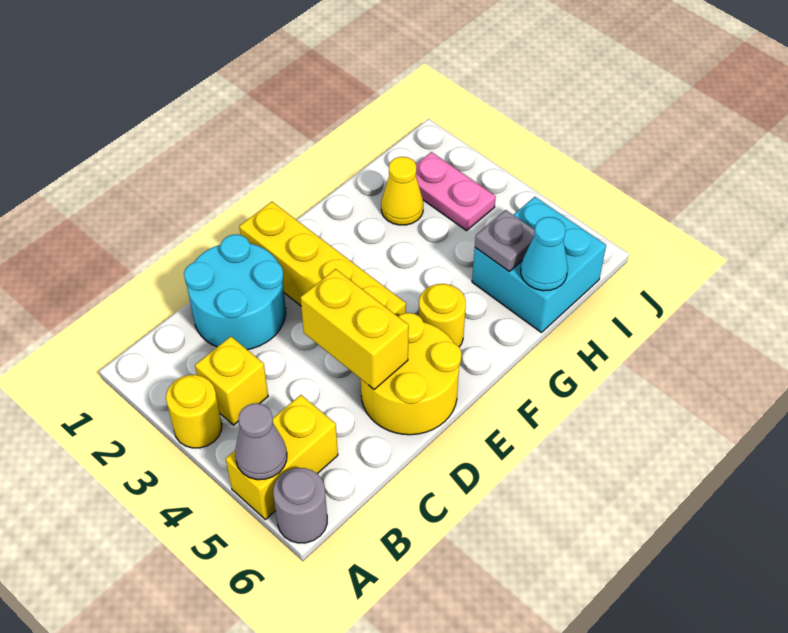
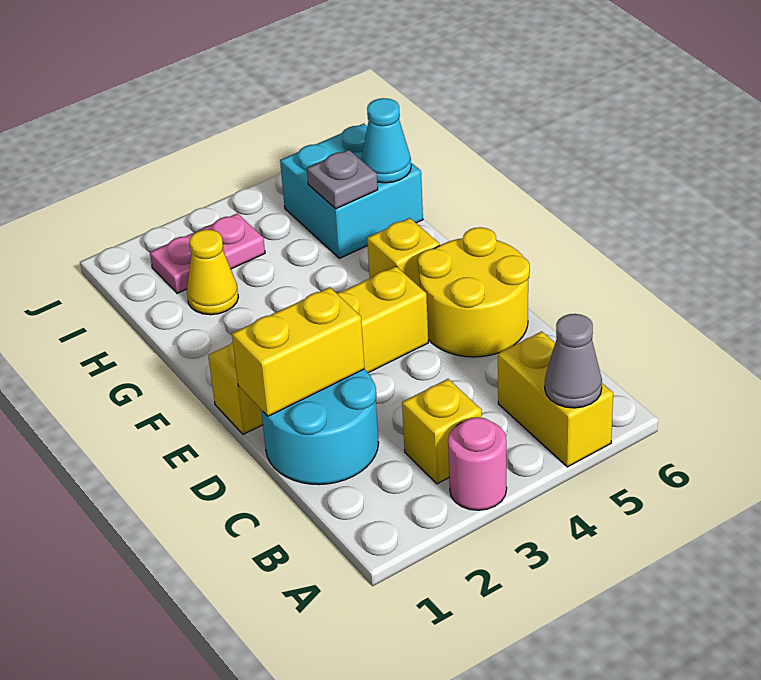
yellow 1x1 round brick [166,375,222,448] -> pink 1x1 round brick [448,417,507,510]
grey 1x1 round brick [273,468,327,543] -> none
yellow 1x2 brick [300,269,409,389] -> yellow 1x2 brick moved to [232,287,365,416]
yellow 1x1 round brick [419,284,466,347] -> yellow 1x1 brick [367,218,440,287]

